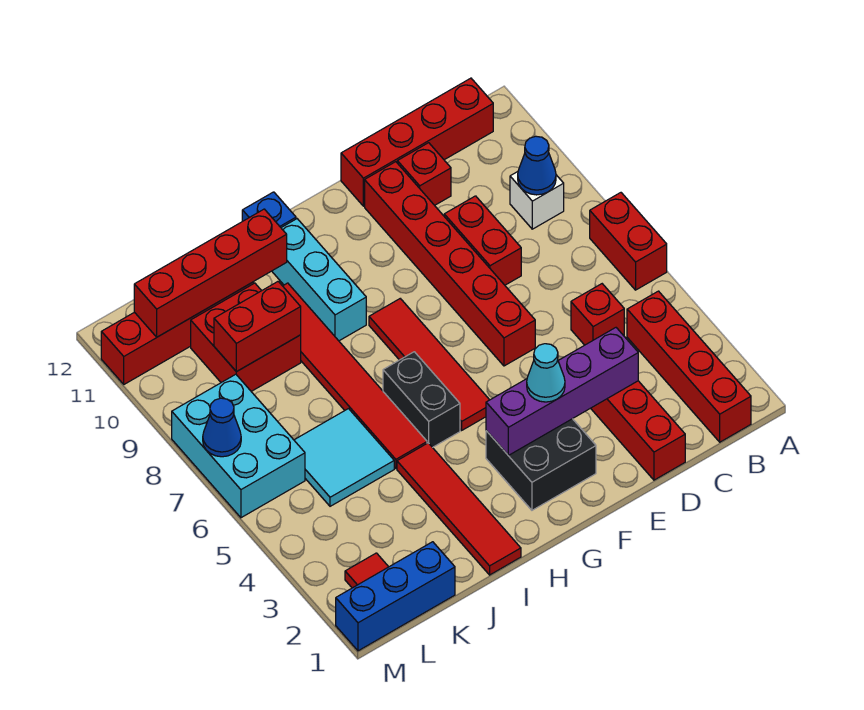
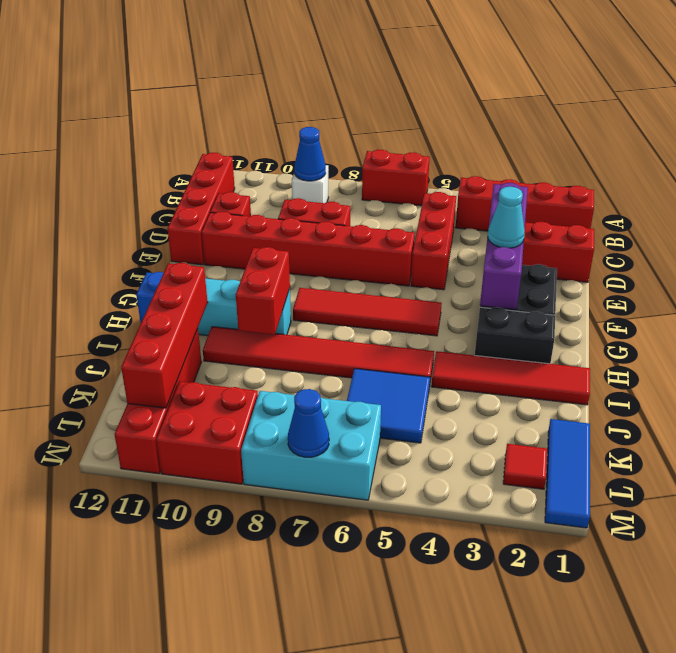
red 1x1 brick [571,284,624,345] -> red 1x3 brick [411,192,456,290]
black 1x2 brick [383,352,460,447] -> black 1x2 brick moved to [475,307,555,364]
cyan 2x2 tile [294,409,394,506] -> blue 2x2 tile [347,369,430,443]
red 2x2 brick [191,283,301,391] -> red 2x2 brick moved to [156,381,258,484]
red 1x2 brick [214,281,301,372] -> red 1x2 brick moved to [236,247,290,335]
blue 1x3 brick [336,542,455,651] -> blue 1x3 tile [545,419,590,528]

